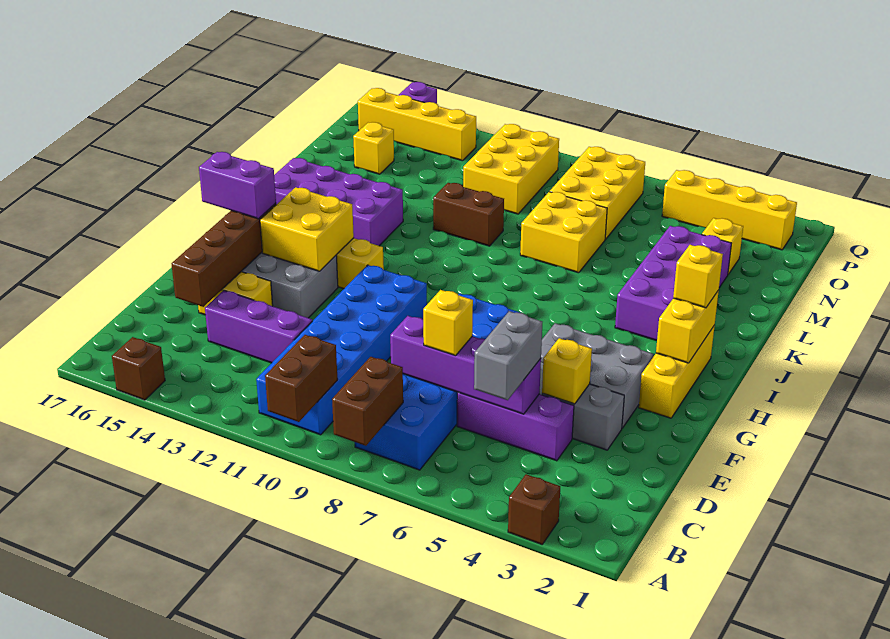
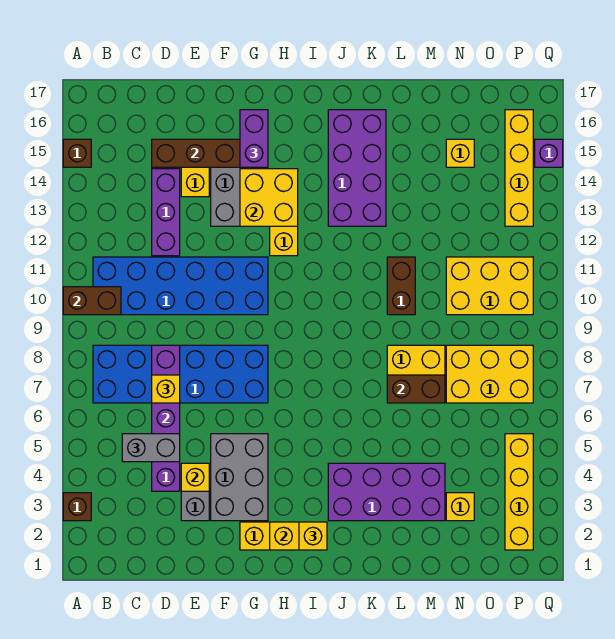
brown 1x2 brick [332,357,403,446] -> brown 1x2 brick moved to [387,375,445,403]

